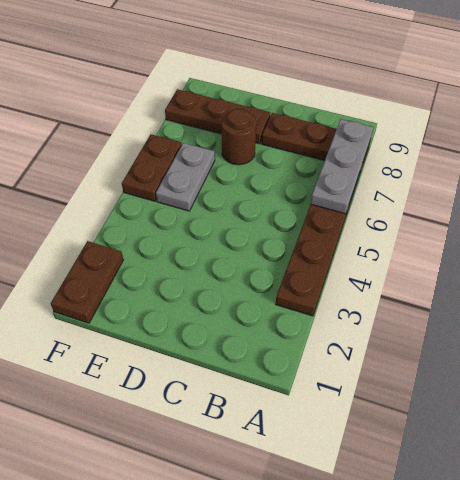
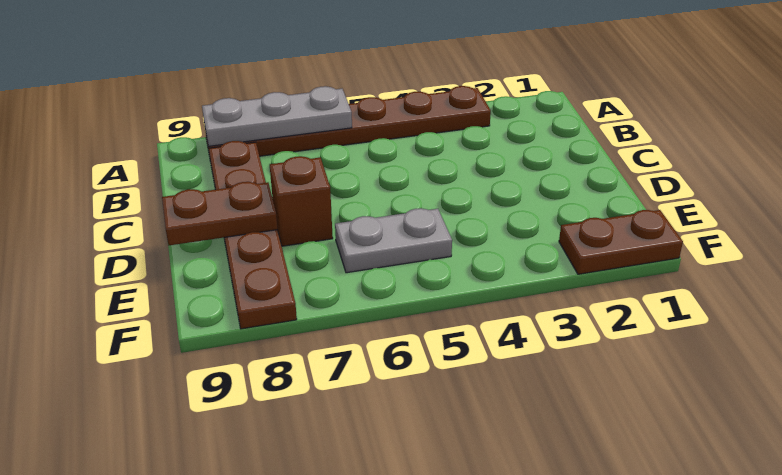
brown 1x1 round brick [221,109,256,165] -> brown 1x1 brick [270,156,333,246]
brown 1x2 plate [122,134,182,201] -> brown 1x2 plate moved to [162,182,278,246]

